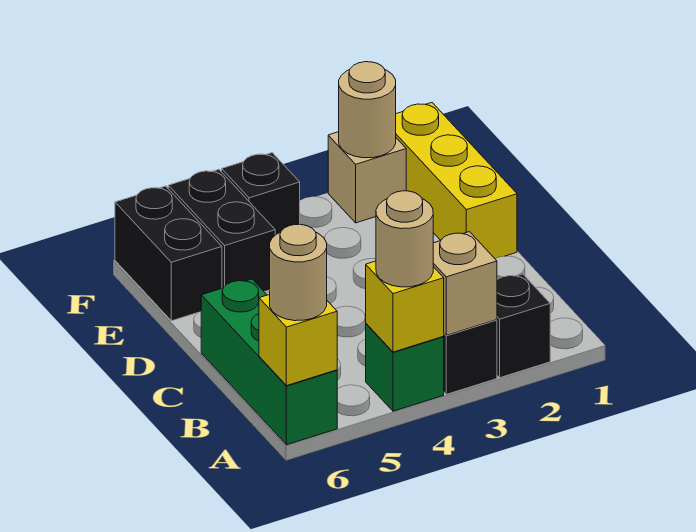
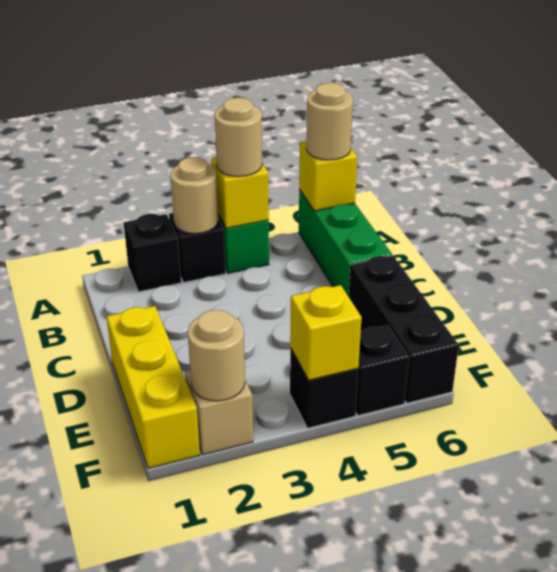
tan 1x1 brick [433,232,497,335] -> tan 1x1 round brick [170,157,218,234]
black 1x2 brick [168,169,275,292] -> black 1x1 brick [356,325,409,416]
black 1x2 brick [115,186,222,321] -> black 1x3 brick [349,256,459,403]
none -> yellow 1x1 brick [290,285,362,380]

